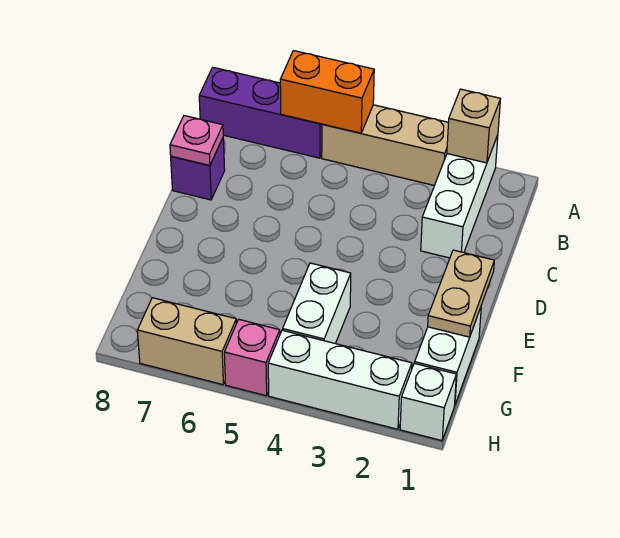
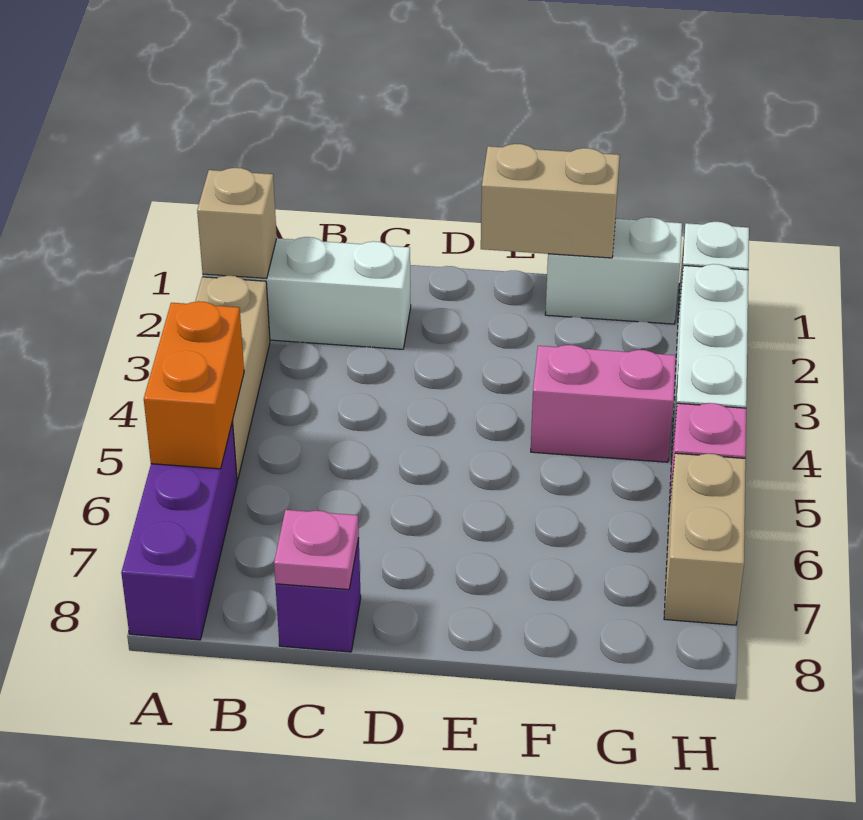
tan 1x2 plate [428,250,494,337] -> tan 1x2 brick [481,144,620,258]
white 1x2 brick [283,263,351,344] -> pink 1x2 brick [531,345,676,462]

